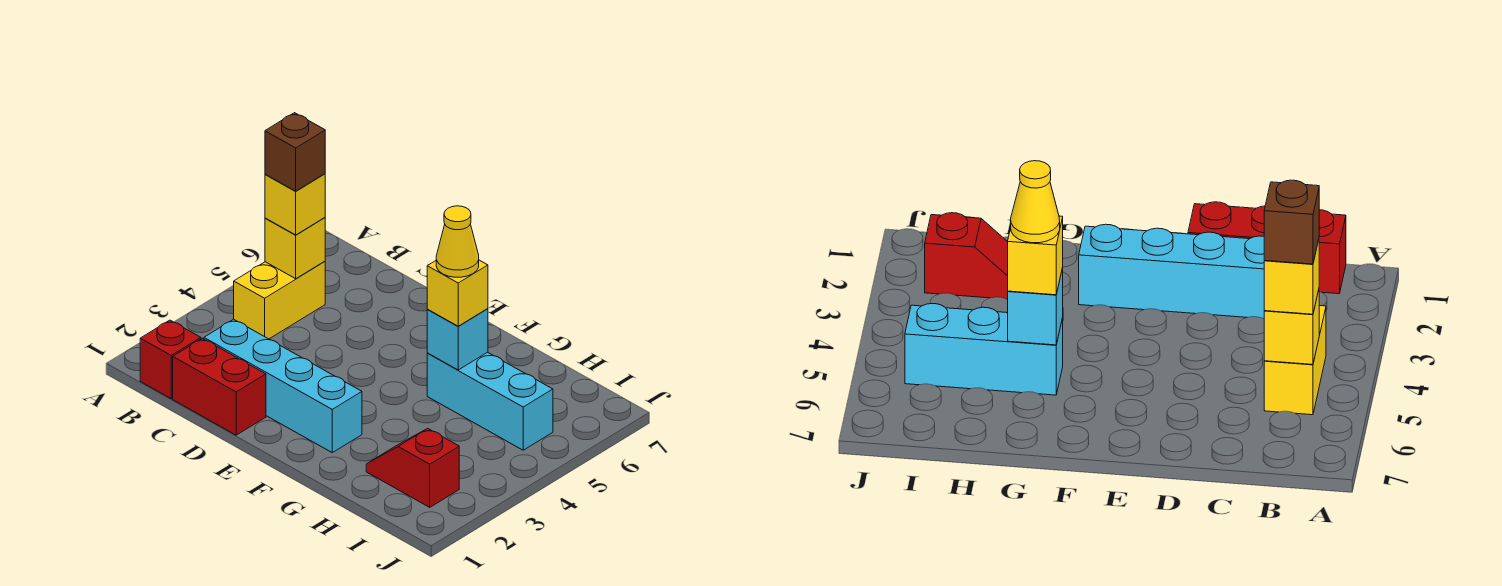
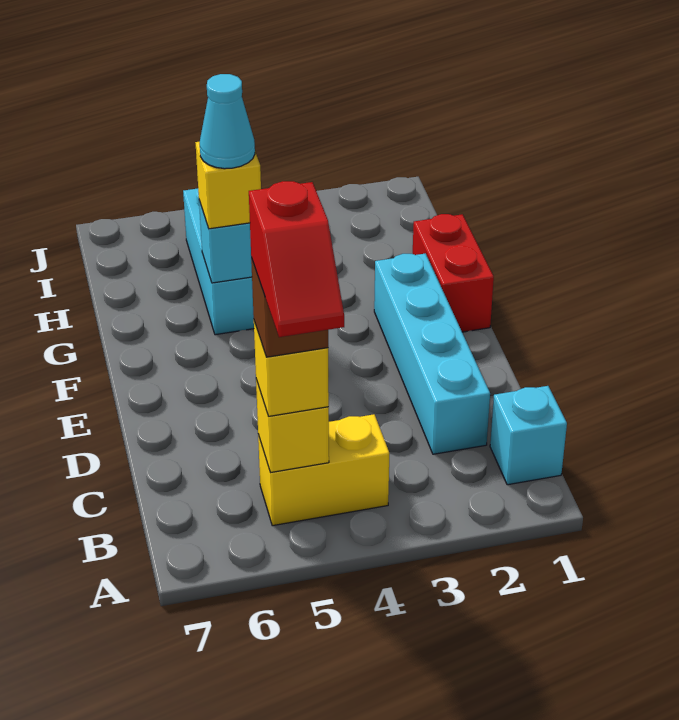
red 1x1 brick [140,320,201,399] -> cyan 1x1 brick [490,386,567,485]
red 1x2 brick [173,338,266,435] -> red 1x2 brick moved to [413,214,494,332]
yellow 1x1 cone [436,206,479,277] -> cyan 1x1 cone [200,74,255,169]
red 1x2 slope [366,428,459,507] -> red 1x2 slope moved to [249,181,344,337]

